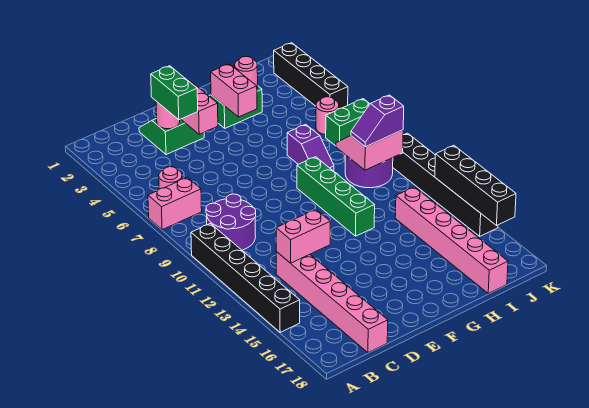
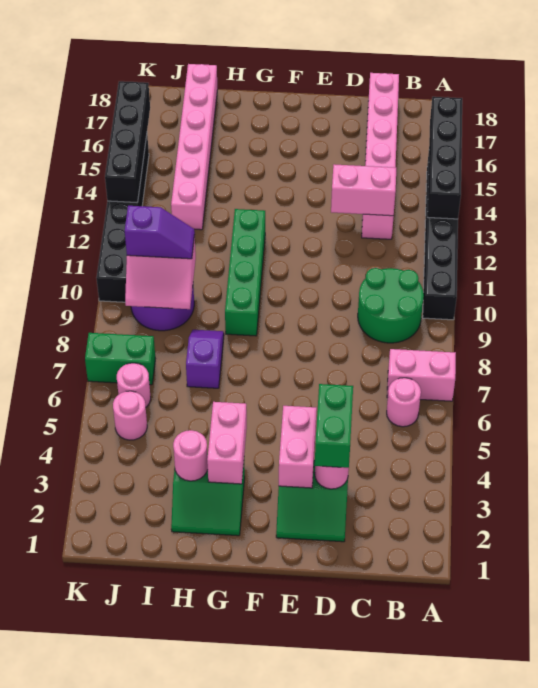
purple 2x2 round brick [206,194,256,250] -> green 2x2 round brick [358,268,424,343]
none -> pink 1x1 round brick [113,391,147,440]
black 1x4 brick [274,43,348,109] -> black 1x4 brick moved to [427,97,462,219]

